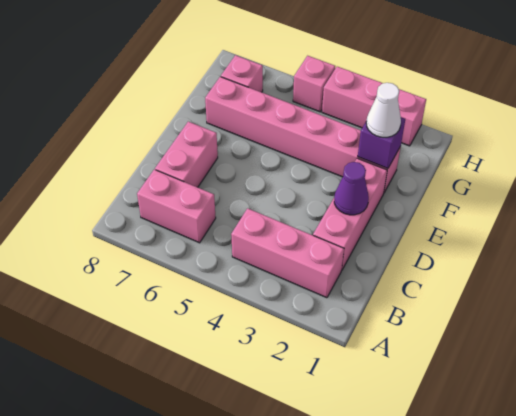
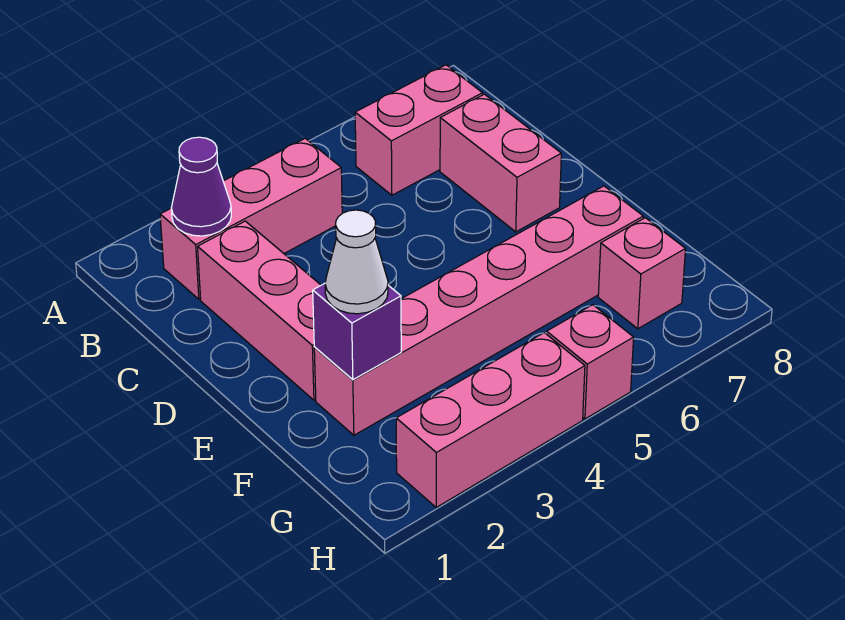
purple 1x1 cone [334,162,369,215] -> purple 1x1 cone moved to [171,137,231,236]

